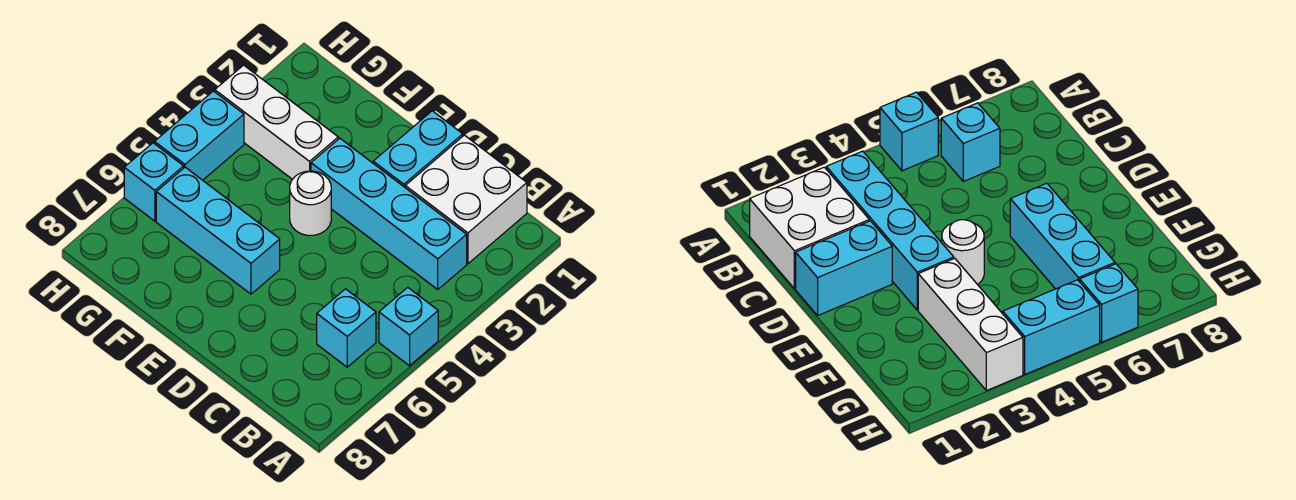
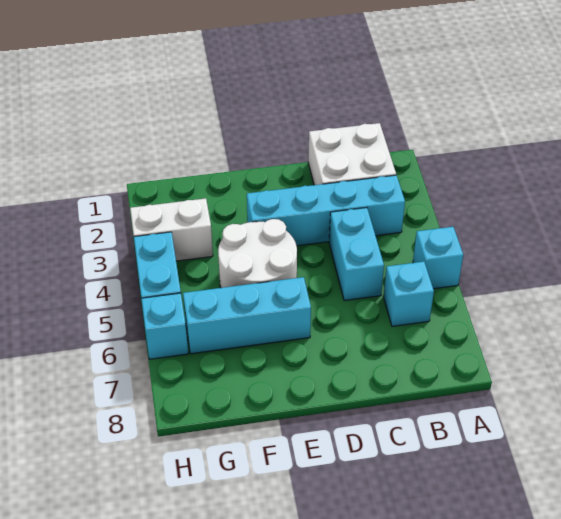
cyan 1x2 brick [373,111,463,187] -> cyan 1x2 brick moved to [329,208,384,301]
white 1x1 round brick [290,171,331,236] -> white 2x2 round brick [218,219,297,288]
white 1x3 brick [215,65,338,179] -> white 1x2 brick [130,198,213,261]

